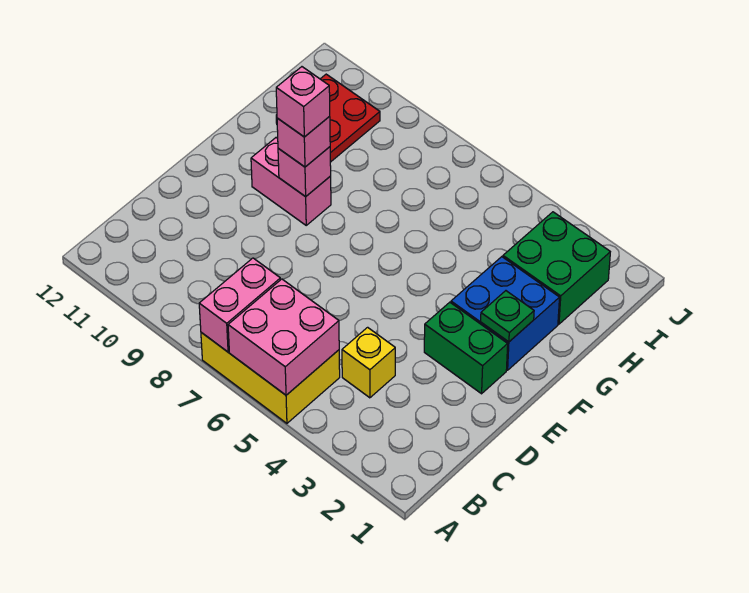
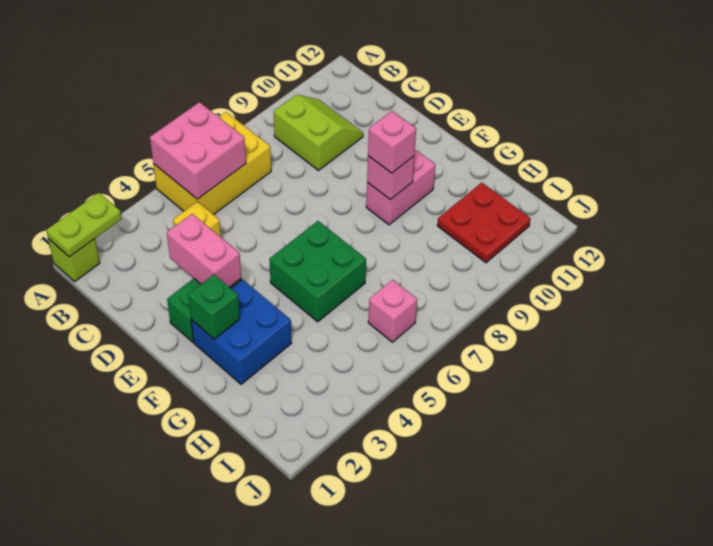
none -> lime 1x1 brick [48,239,100,281]
none -> lime 1x2 plate [46,193,122,257]
pink 1x2 brick [199,258,280,352] -> pink 1x2 brick moved to [167,214,241,287]
none -> lime 2x2 slope [274,95,363,170]
green 1x1 plate [481,291,534,342] -> green 1x1 brick [188,275,240,339]
pink 1x1 brick [276,67,330,137] -> pink 1x1 brick moved to [368,280,417,342]
green 2x2 brick [503,212,610,324] -> green 2x2 brick moved to [269,221,366,322]

